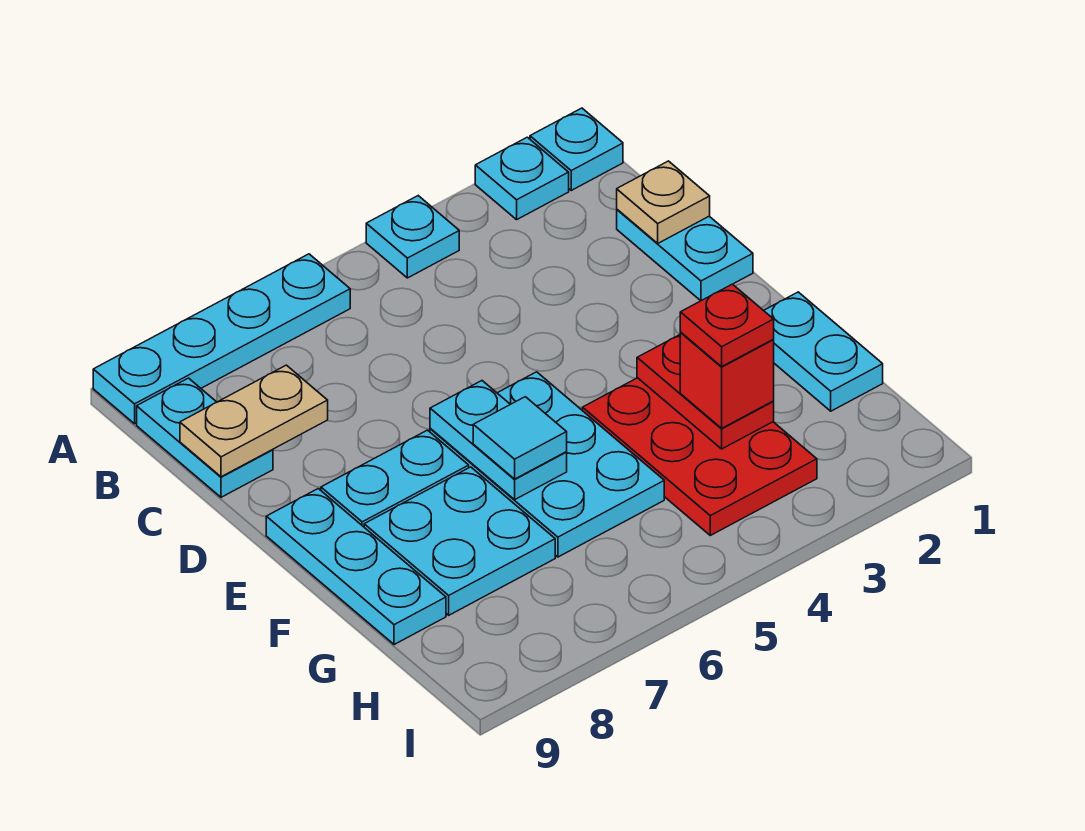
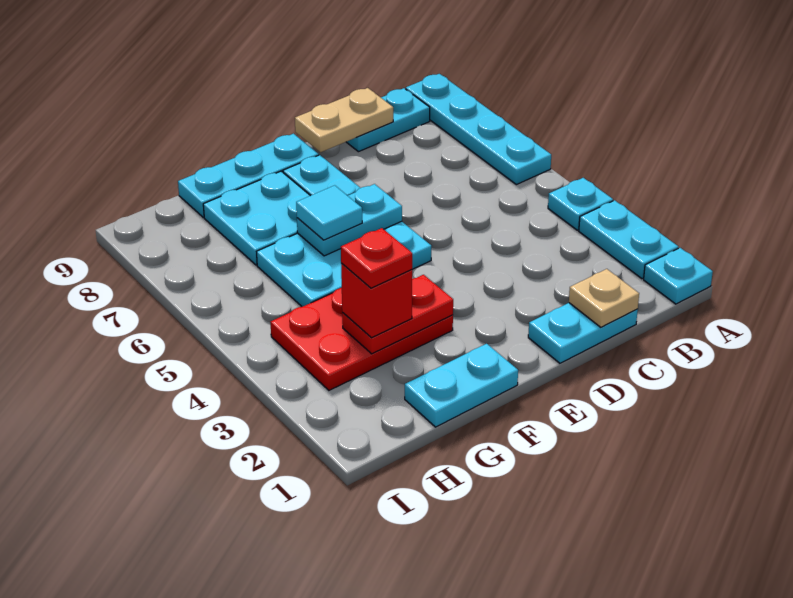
cyan 1x1 plate [475,137,569,220] -> cyan 1x2 plate [579,200,678,279]
tan 1x2 plate [180,365,328,477] -> tan 1x2 plate turned to [295,88,393,152]

